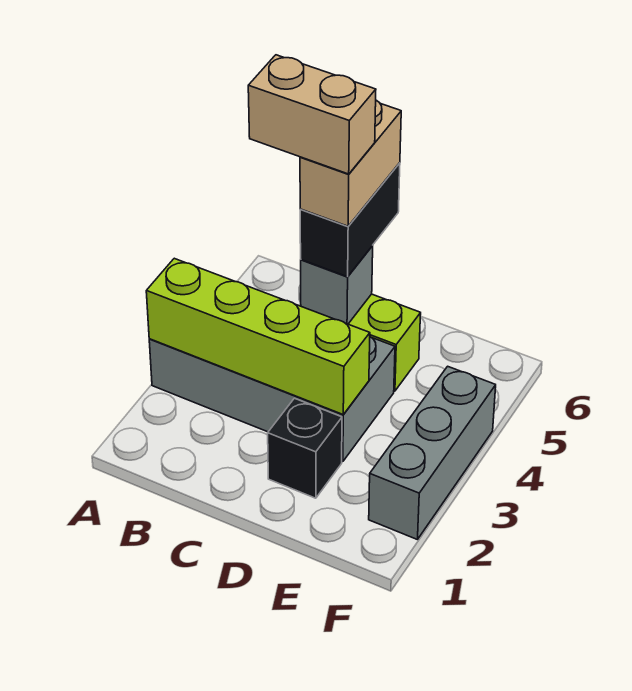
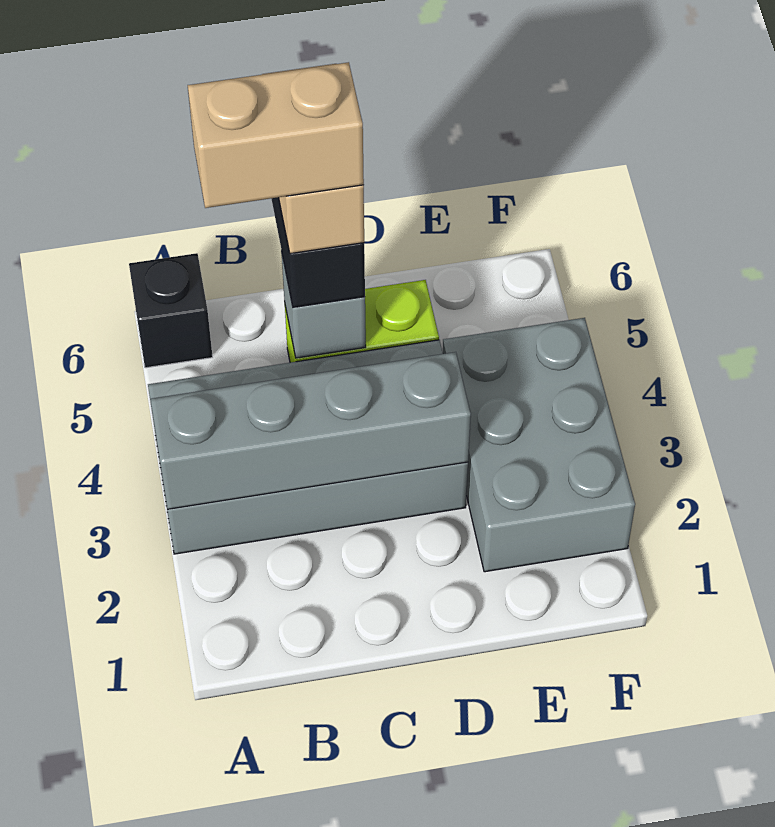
lime 1x4 brick [146,258,370,415] -> grey 1x4 brick [150,352,471,509]
black 1x1 brick [268,398,342,498] -> black 1x1 brick moved to [129,253,213,368]
grey 1x3 brick [369,366,496,540] -> grey 2x3 brick [443,318,635,572]

